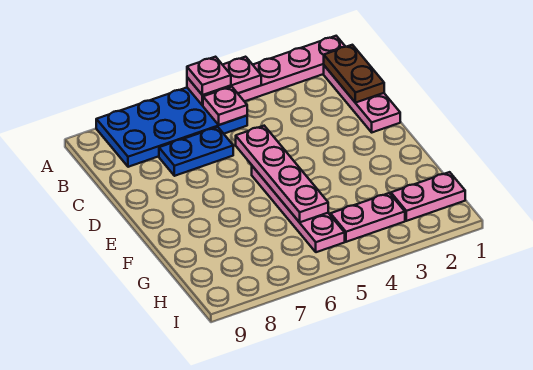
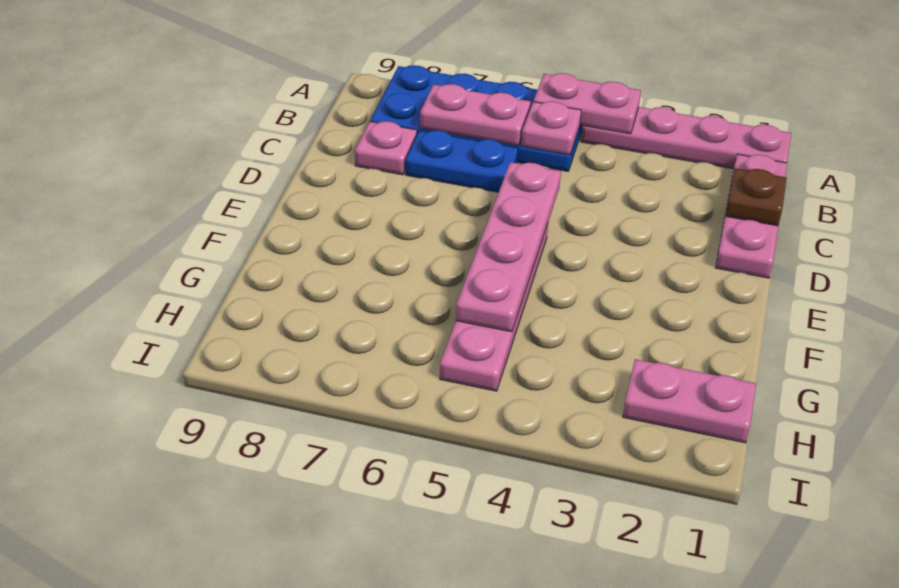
pink 1x1 plate [187,57,231,95] -> pink 1x1 plate moved to [355,121,417,175]
brown 1x2 plate [324,45,384,103] -> brown 1x1 plate [725,168,787,226]
pink 1x2 plate [331,193,405,242] -> pink 1x2 plate moved to [420,84,531,146]

